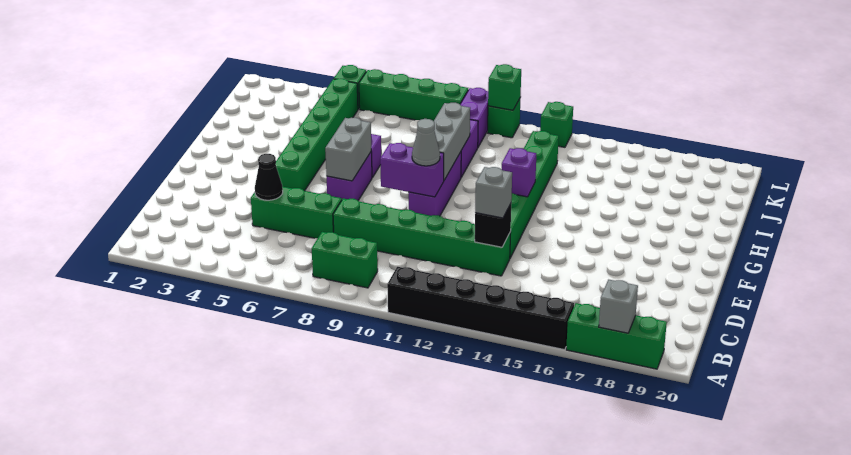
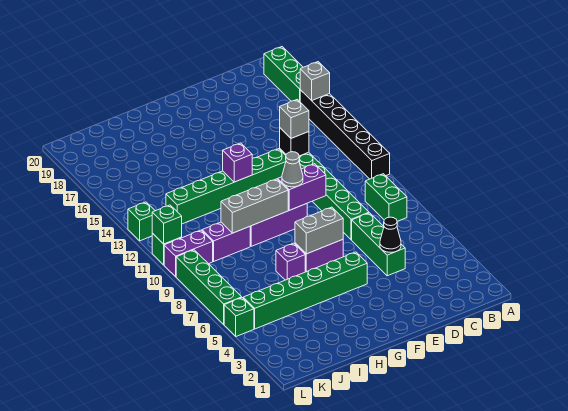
grey 1x1 brick [599,280,638,333] -> grey 1x1 brick moved to [300,62,330,101]
purple 1x2 brick [380,143,444,197] -> purple 1x2 brick turned to [278,164,326,210]

